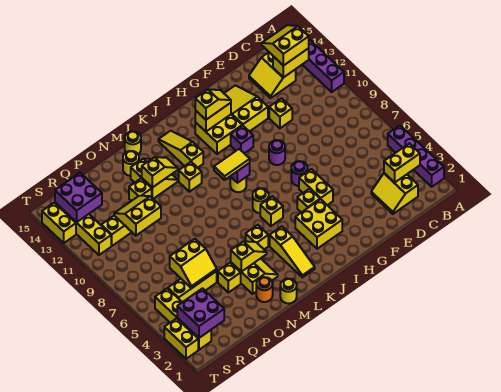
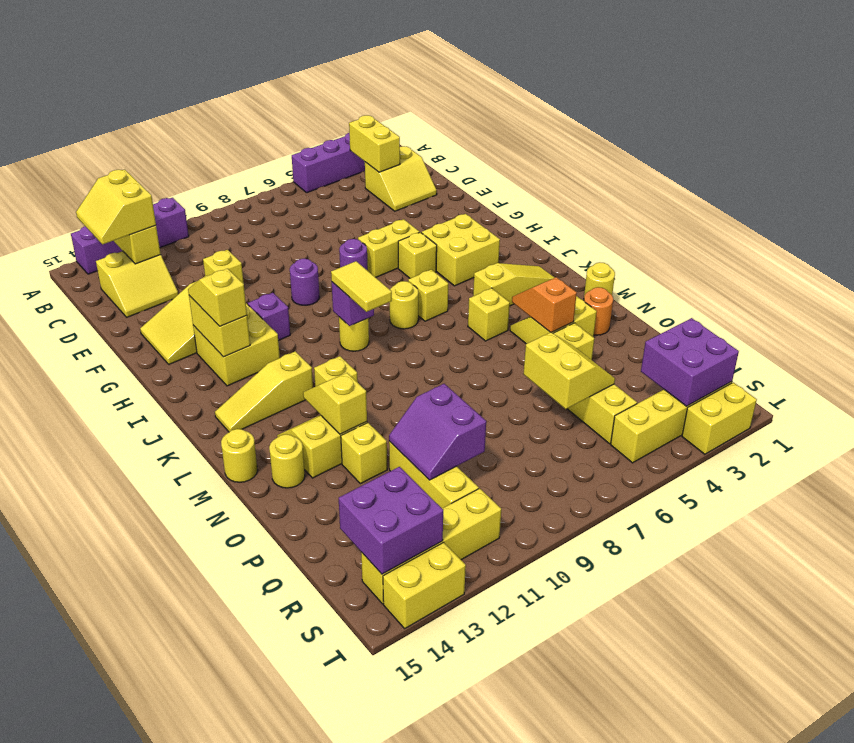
yellow 1x2 slope [231,241,267,272] -> orange 1x2 slope [512,277,577,333]
yellow 2x2 slope [114,196,161,236] -> purple 2x2 slope [389,384,486,480]

